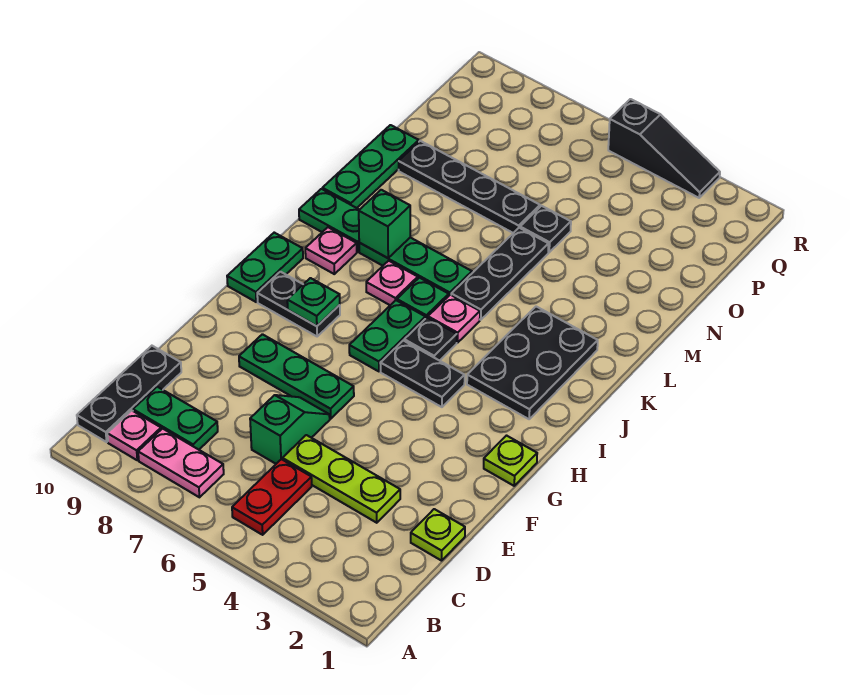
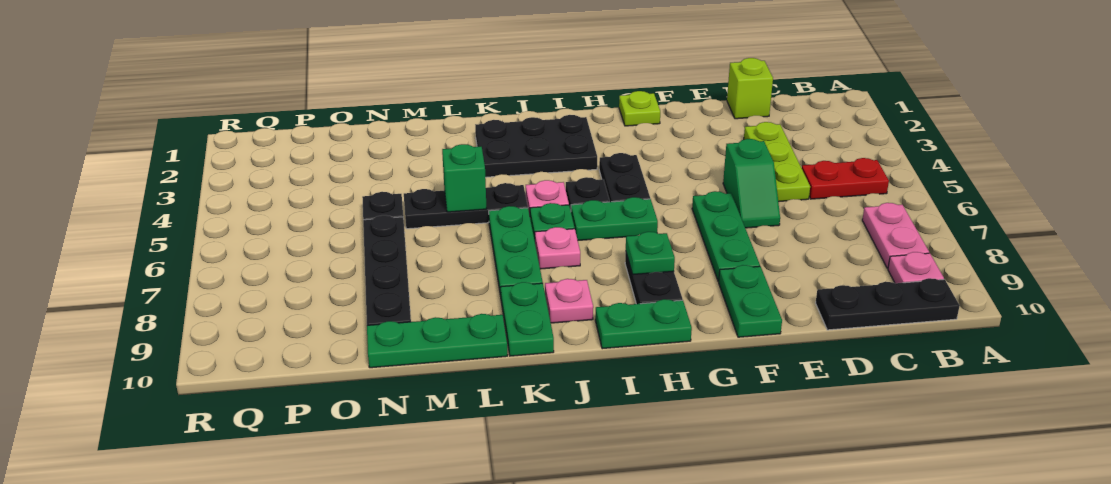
green 1x2 plate [133,387,218,450] -> green 1x2 plate moved to [719,265,782,337]
lime 1x1 plate [411,509,465,561] -> lime 1x1 brick [727,58,773,119]
green 1x2 slope [250,395,330,464] -> green 1x2 slope turned to [723,139,780,228]
green 1x1 brick [359,190,410,258] -> green 1x1 brick moved to [442,144,487,212]
black 1x3 slope [608,99,720,198] -> none

